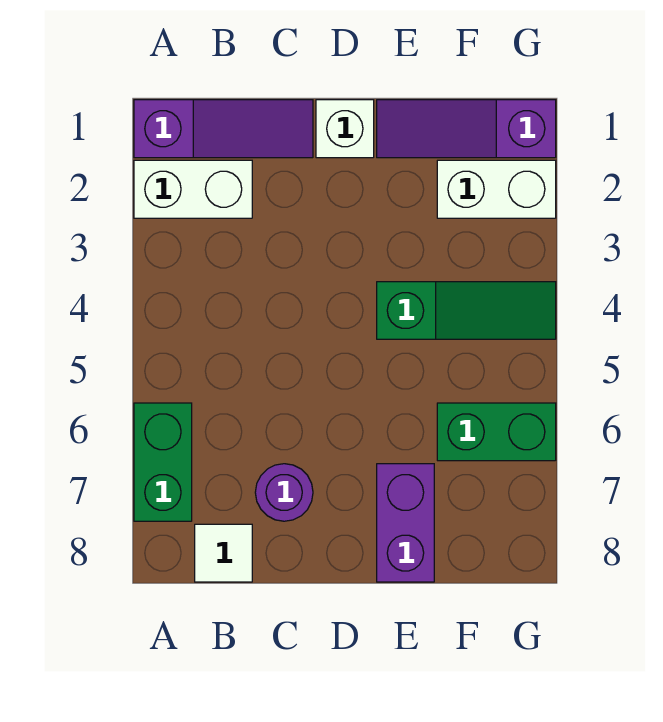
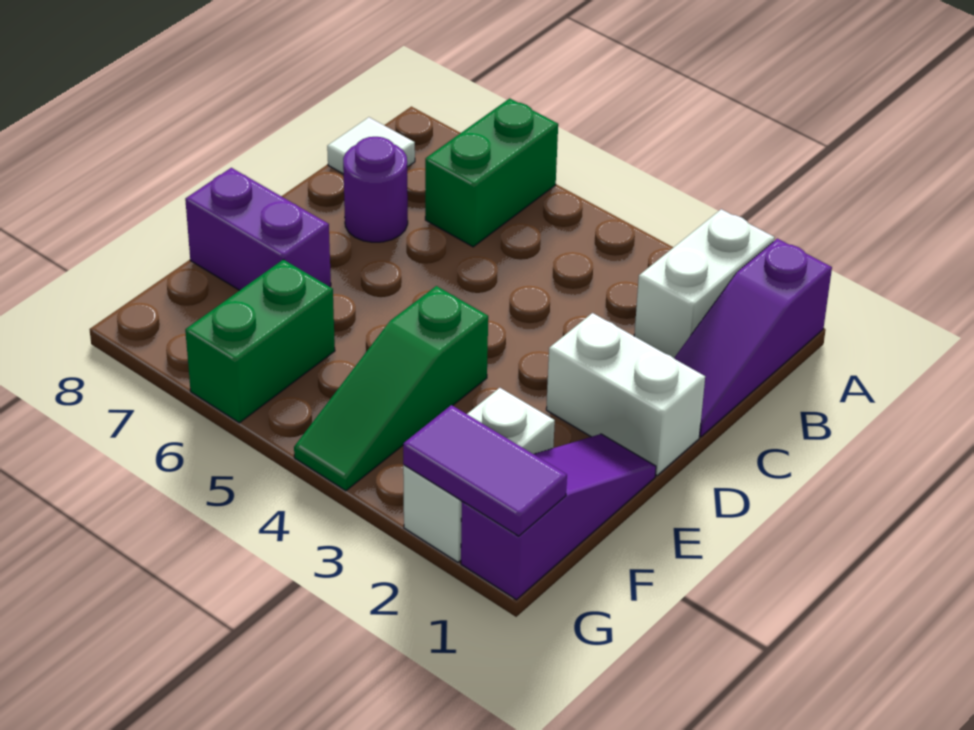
green 1x2 brick [134,403,192,521] -> green 1x2 brick turned to [425,98,558,247]
white 1x1 brick [316,100,374,158] -> white 1x2 brick [546,313,705,475]
none -> purple 1x2 tile [403,405,567,536]

